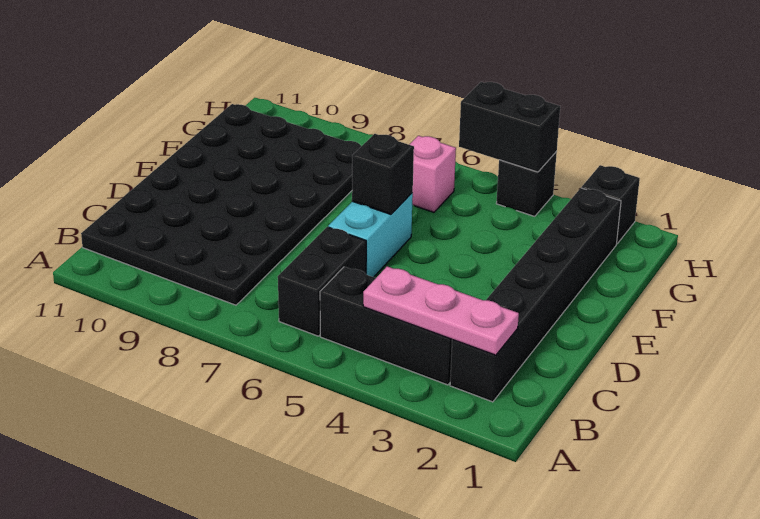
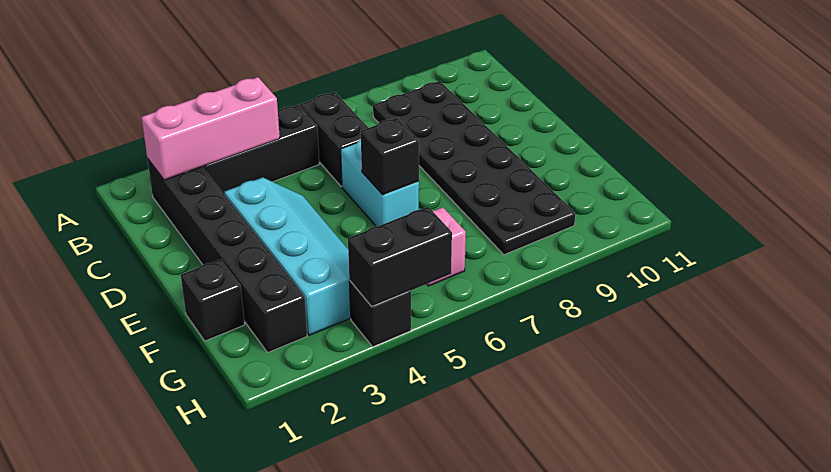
pink 1x3 plate [363,266,519,355] -> pink 1x3 brick [141,77,280,180]
black 4x6 plate [81,104,361,305] -> black 2x6 plate [373,81,575,255]
none -> cyan 2x4 slope [224,177,351,335]
black 1x1 brick [582,165,640,244] -> black 1x1 brick moved to [181,259,245,341]

